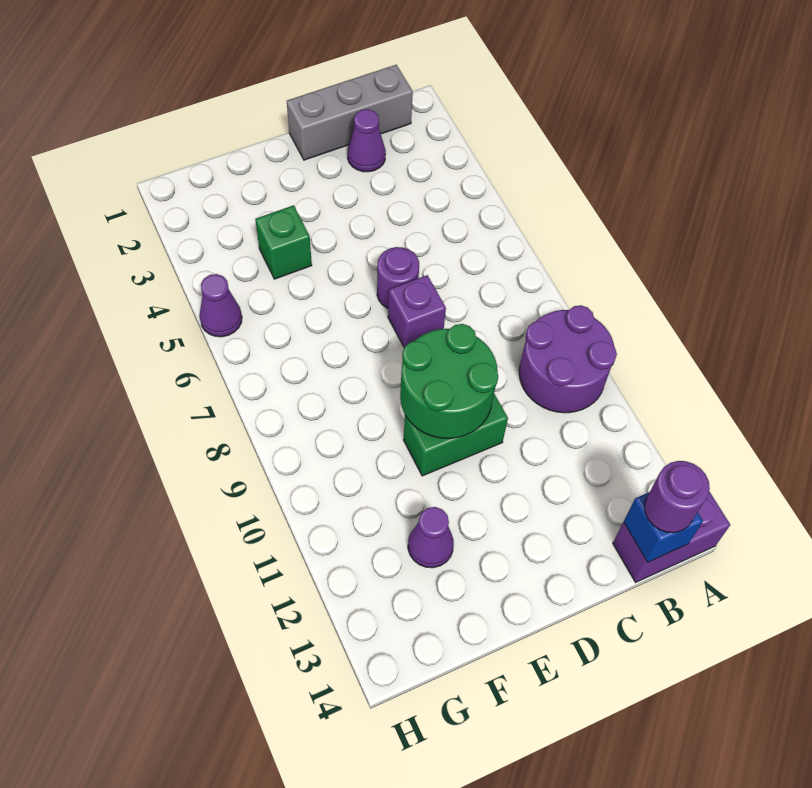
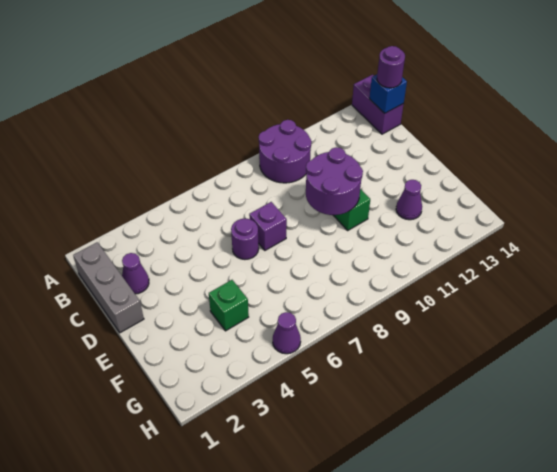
green 2x2 round brick [400,324,498,438] -> purple 2x2 round brick [306,147,363,215]

